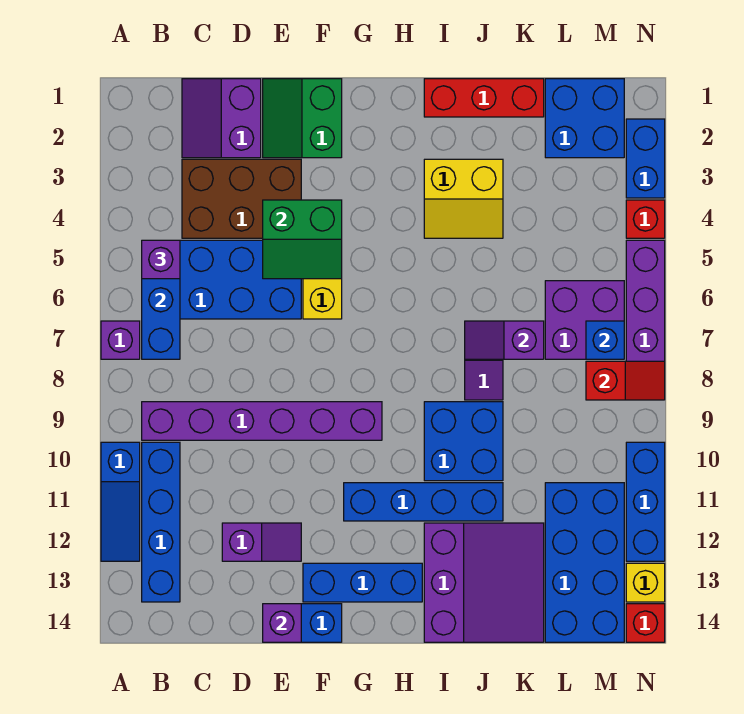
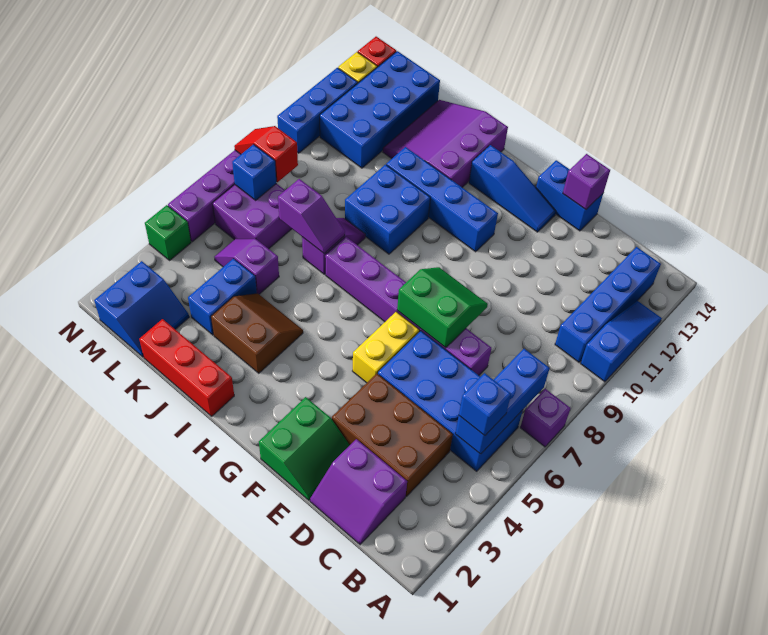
purple 1x1 brick [142,240,180,279] -> blue 1x1 brick [459,373,511,436]
purple 1x6 brick [142,402,382,440] -> purple 1x6 brick moved to [325,237,491,375]
purple 2x2 slope [182,79,261,158] -> purple 2x2 slope turned to [310,439,407,545]
purple 1x2 slope [222,523,301,561] -> purple 1x2 slope moved to [214,239,279,294]
green 2x2 slope [263,200,342,279] -> green 2x2 slope moved to [397,267,488,348]
blue 1x3 brick [303,563,422,602] -> blue 1x3 slope [469,145,556,232]
yellow 2x2 slope [424,159,503,238] -> brown 2x2 slope [211,293,303,373]
blue 2x2 brick [545,79,624,158] -> blue 2x2 slope [94,261,189,357]
blue 1x2 brick [626,119,665,198] -> blue 1x2 brick moved to [188,259,257,335]
red 1x1 brick [626,200,665,238] -> green 1x1 brick [145,205,191,260]

